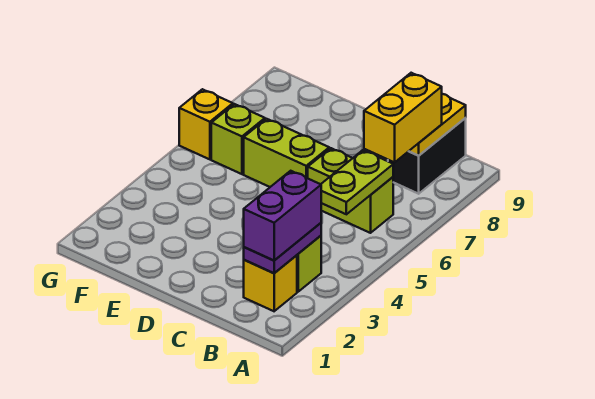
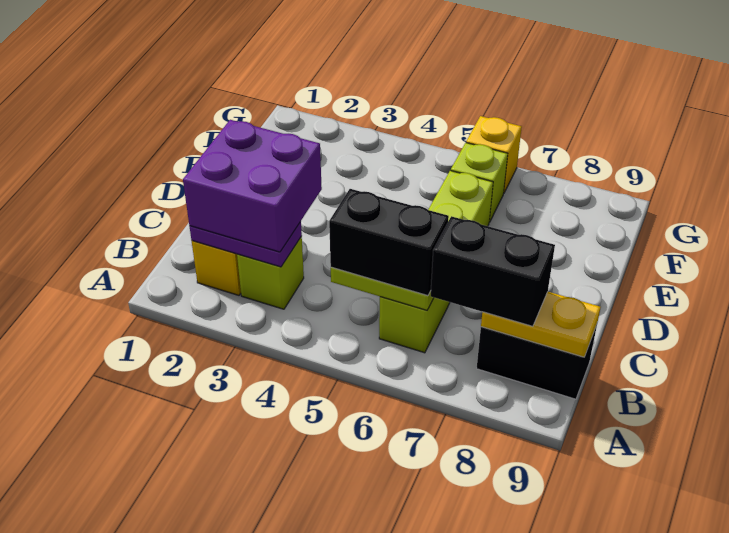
purple 1x2 brick [244,171,321,260] -> purple 2x2 brick [183,120,322,252]
none -> black 1x2 brick [329,189,449,296]
yellow 1x2 brick [364,73,442,162] -> black 1x2 brick [431,216,555,326]

